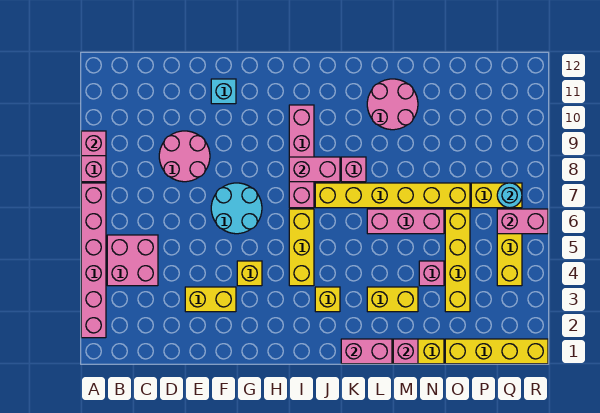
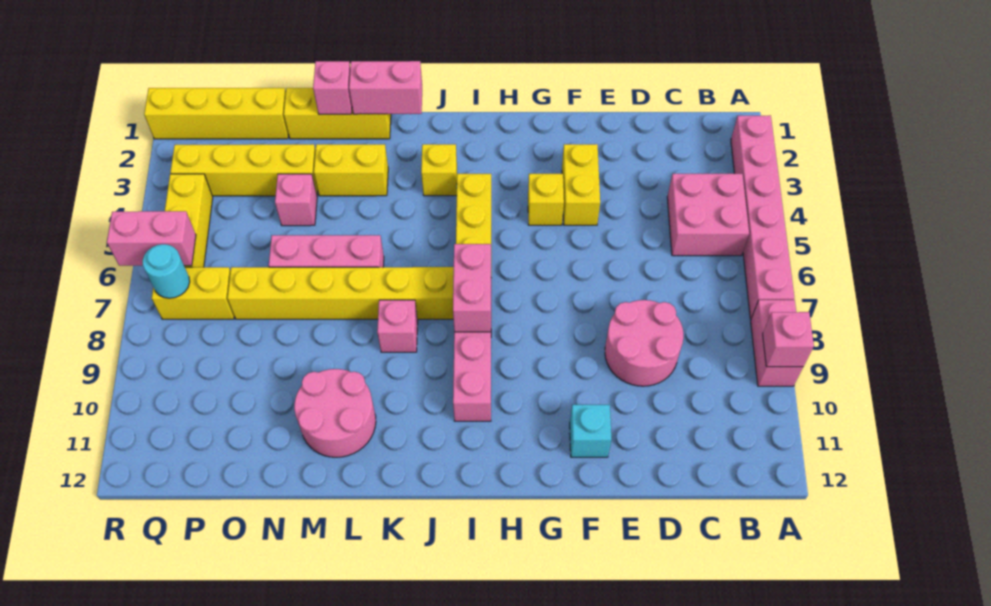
yellow 1x2 brick [185,287,236,312] -> yellow 1x2 brick turned to [562,144,600,225]
cyan 2x2 round brick [211,183,262,234] -> none
pink 1x2 brick [289,157,340,182] -> pink 1x2 brick turned to [453,244,491,332]
yellow 1x4 brick [445,209,470,312] -> yellow 1x4 brick turned to [170,144,318,196]

